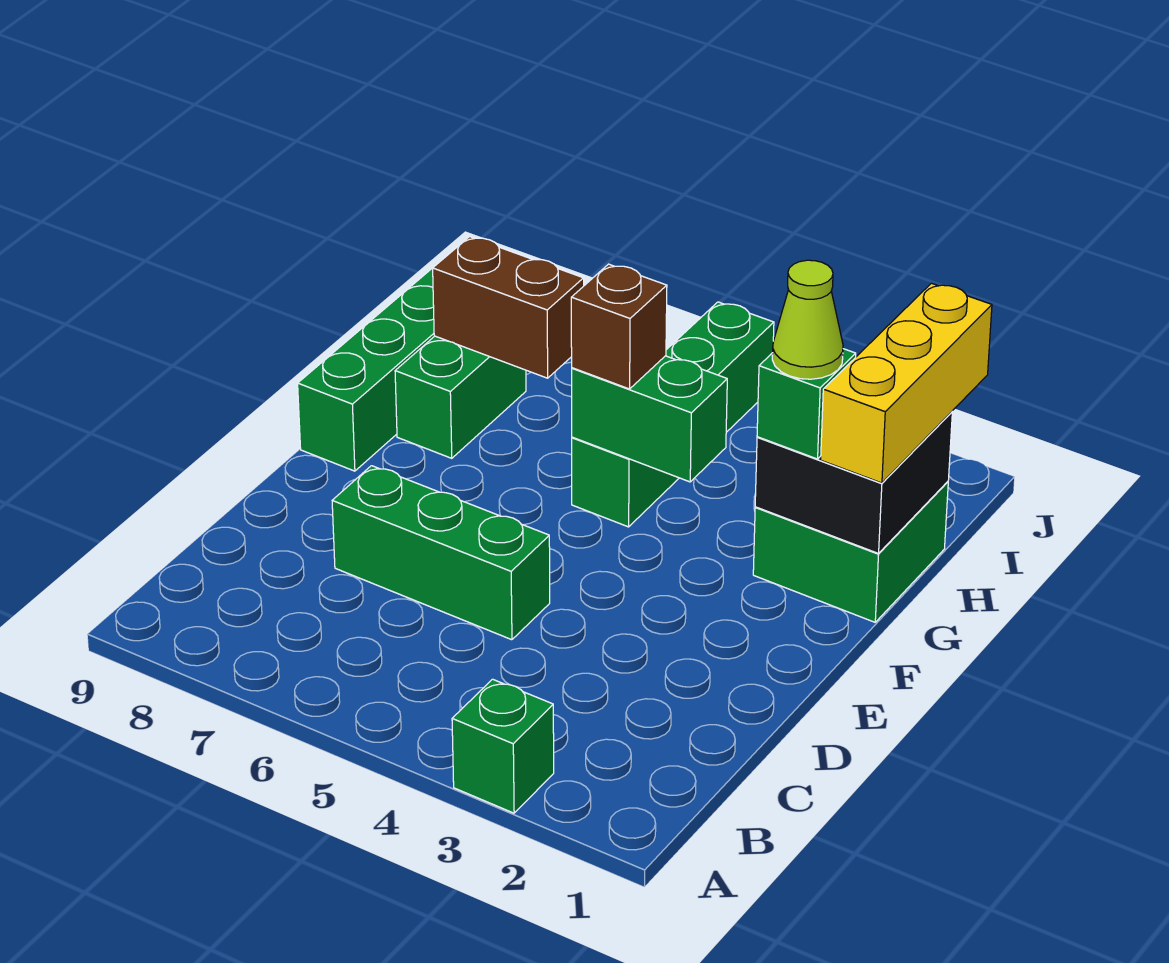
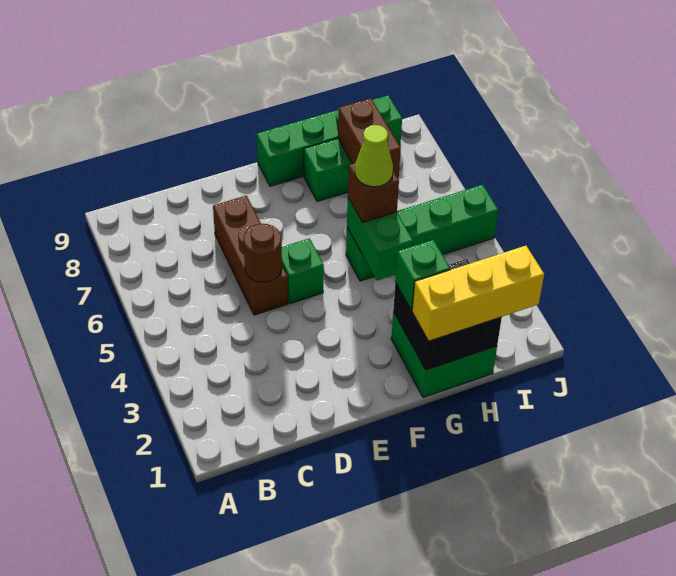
green 1x1 brick [452,679,554,813] -> green 1x1 brick moved to [282,238,324,304]
green 1x3 brick [332,466,550,640] -> brown 1x3 brick [213,195,288,315]
none -> brown 1x1 round brick [243,224,282,282]
lime 1x1 cone [772,260,843,379] -> lime 1x1 cone moved to [355,125,393,187]

